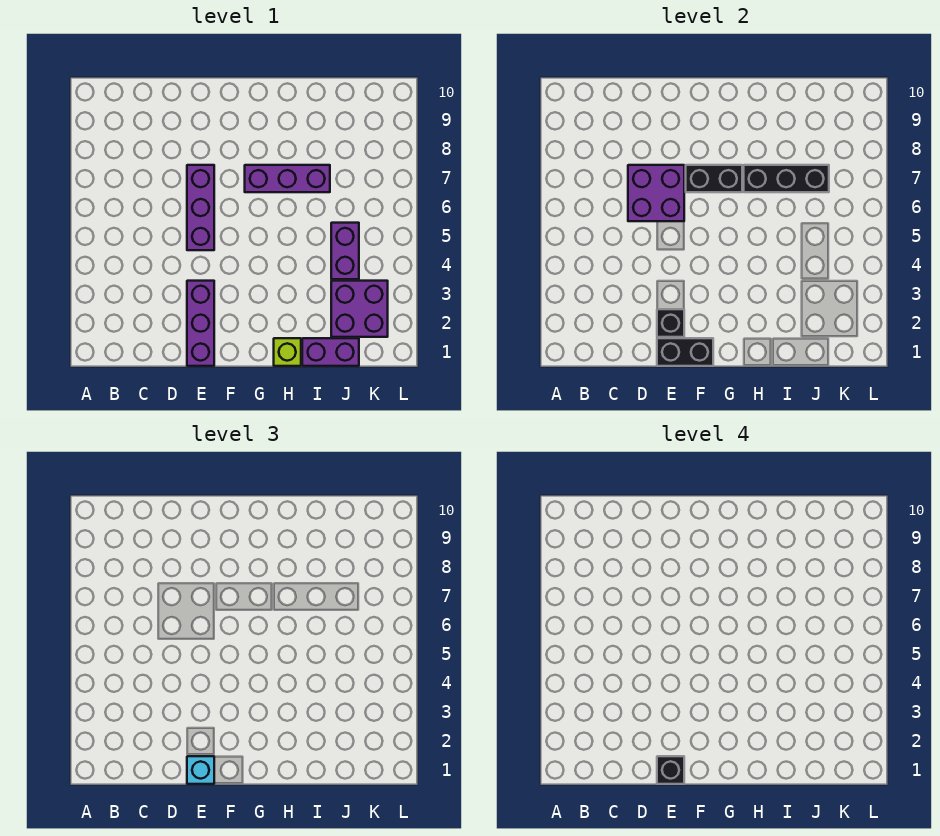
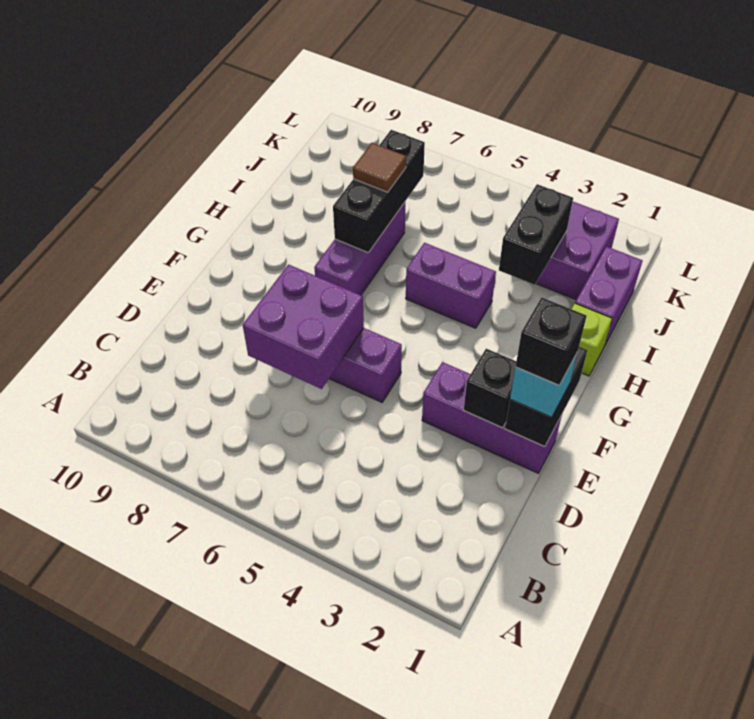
black 1x2 brick [686,165,742,192] -> black 1x2 brick moved to [499,184,573,285]
none -> brown 1x1 tile [353,143,406,192]
purple 1x2 brick [331,223,359,279] -> purple 1x2 brick moved to [406,243,496,328]

